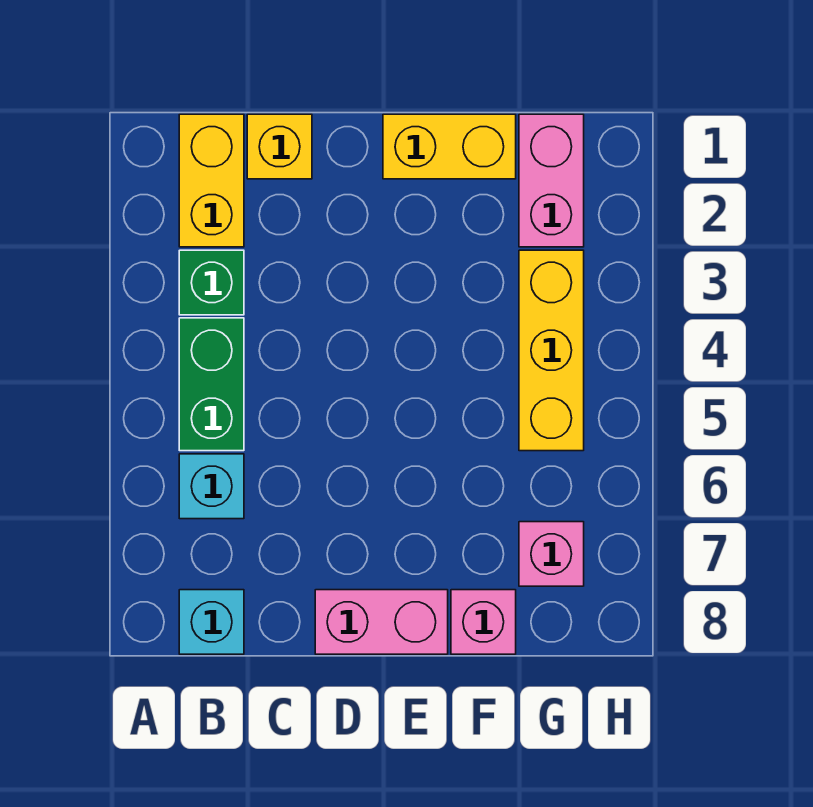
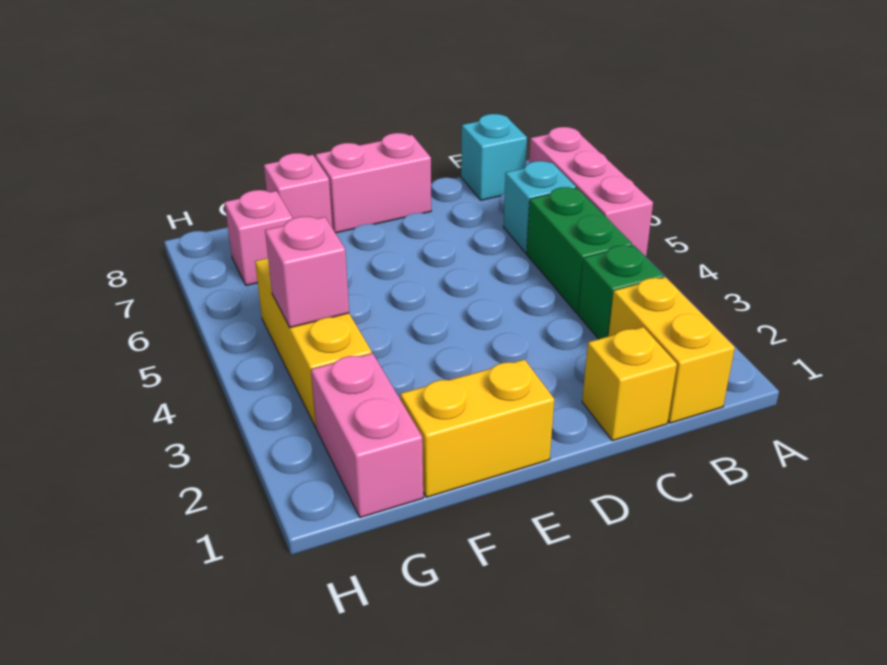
none -> pink 1x3 brick [529,127,653,257]
none -> pink 1x1 brick [265,216,349,328]

